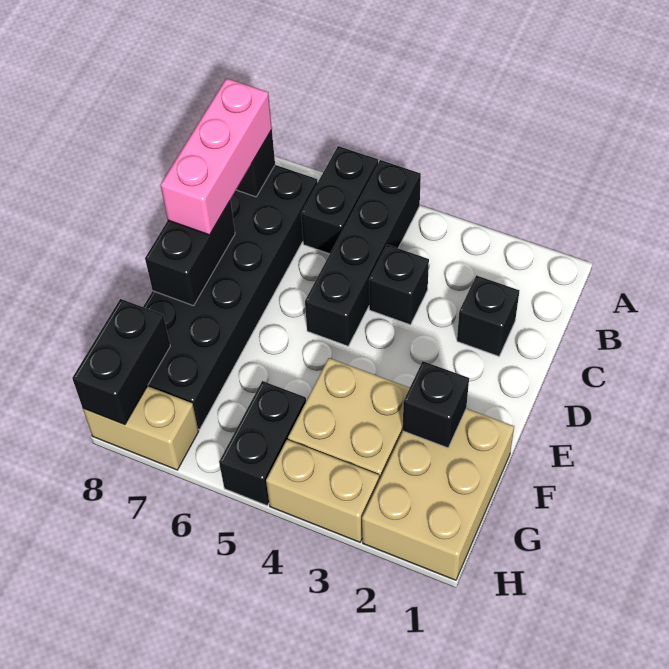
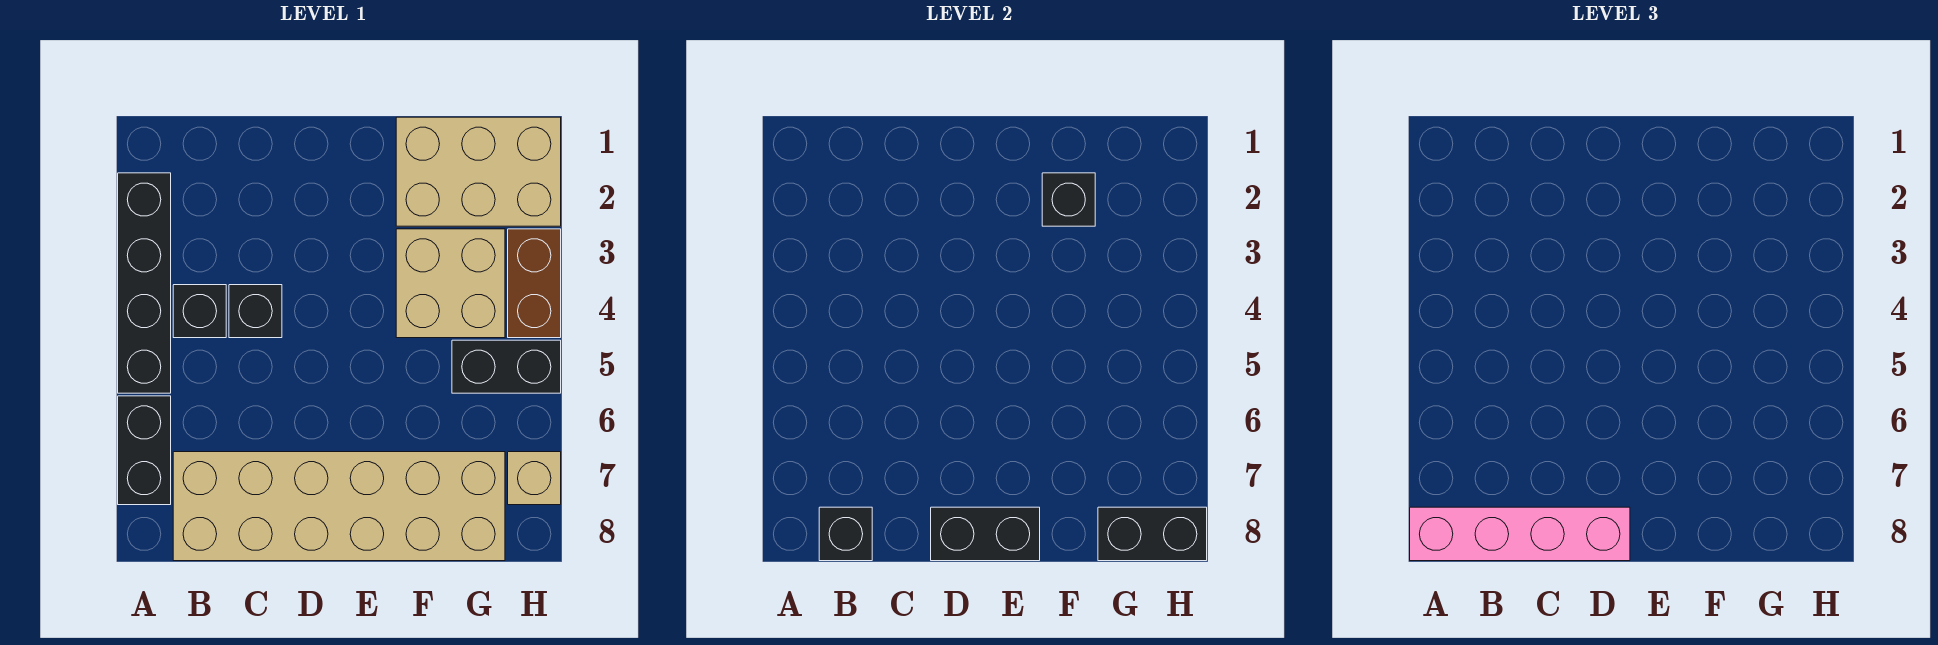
black 1x4 brick [305,160,421,346] -> black 1x4 brick turned to [118,173,171,393]
black 1x2 brick [301,146,378,254] -> black 1x2 brick turned to [118,396,171,505]
black 2x6 brick [143,165,317,429] -> tan 2x6 brick [173,452,505,561]
pink 1x3 brick [161,79,272,235] -> pink 1x4 brick [1410,507,1630,561]
black 1x1 brick [457,275,520,356] -> black 1x1 brick moved to [173,285,226,338]
tan 1x2 brick [266,440,379,542] -> brown 1x2 brick [508,229,561,338]
tan 1x2 brick [83,386,199,470] -> tan 1x1 brick [508,452,561,505]

